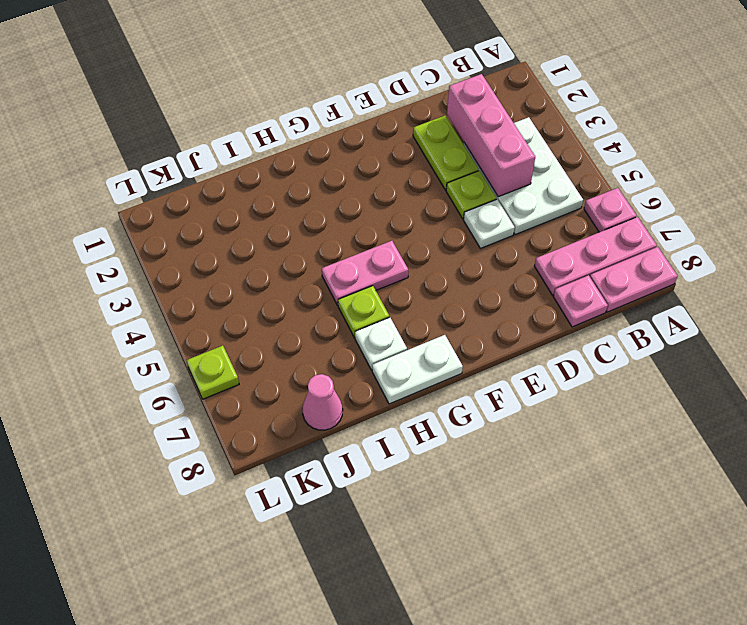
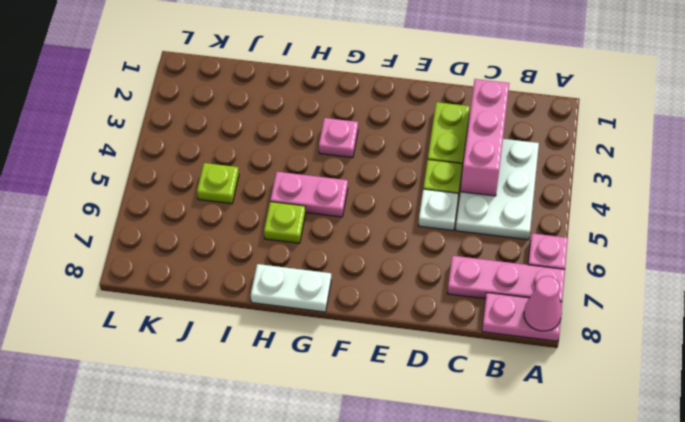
pink 1x1 plate [554,275,608,327] -> pink 1x1 plate moved to [319,118,358,158]
white 1x1 plate [355,317,407,370] -> none
pink 1x1 cone [302,374,343,430] -> pink 1x1 cone moved to [524,276,562,331]
lime 1x1 plate [186,346,239,399] -> lime 1x1 plate moved to [197,163,239,204]

